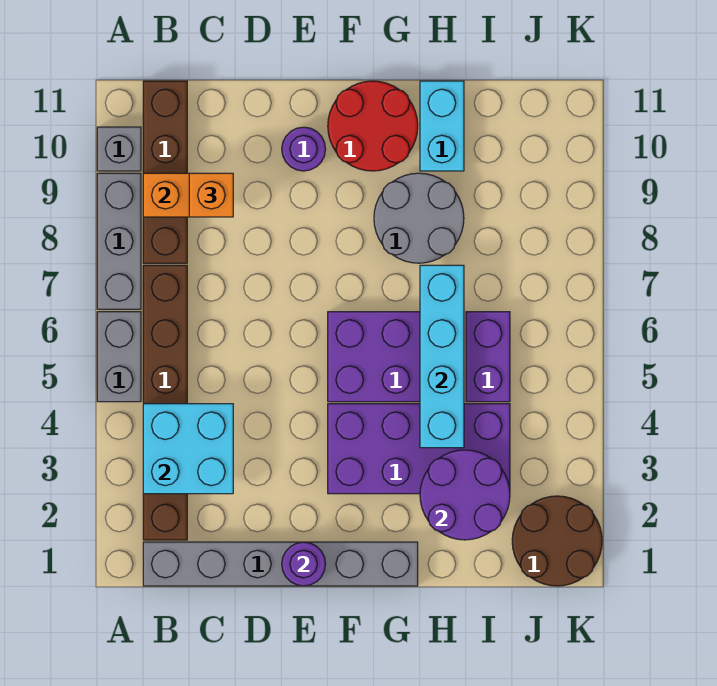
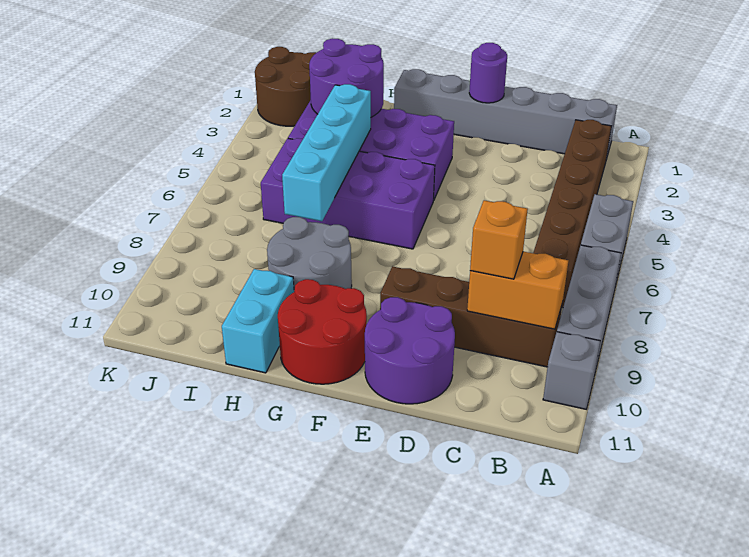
cyan 2x2 brick [143,404,233,494] -> none
brown 1x4 brick [143,81,187,263] -> brown 1x4 brick turned to [380,266,563,367]
purple 1x1 round brick [282,127,326,171] -> purple 2x2 round brick [365,297,455,404]

